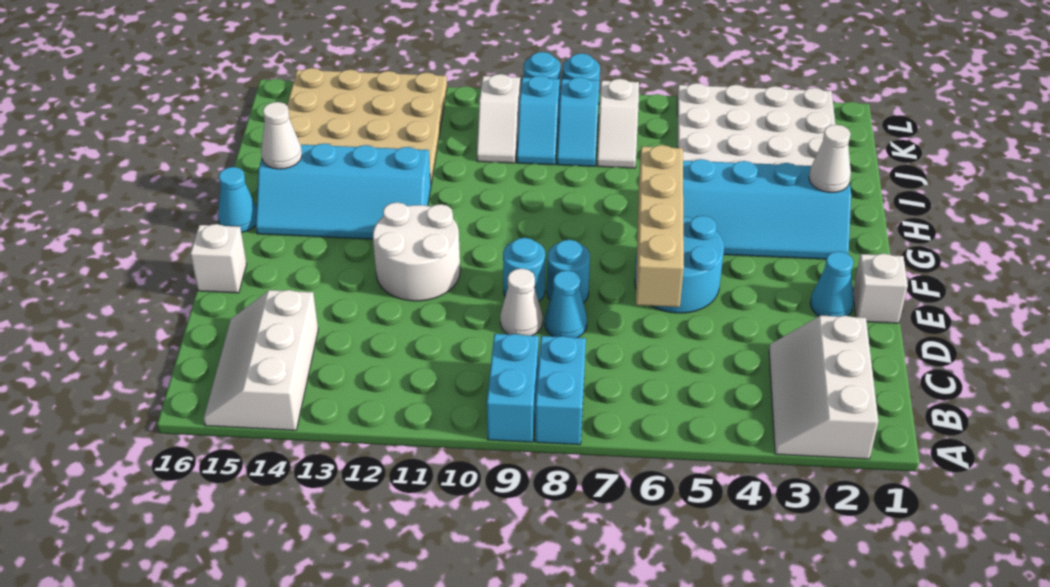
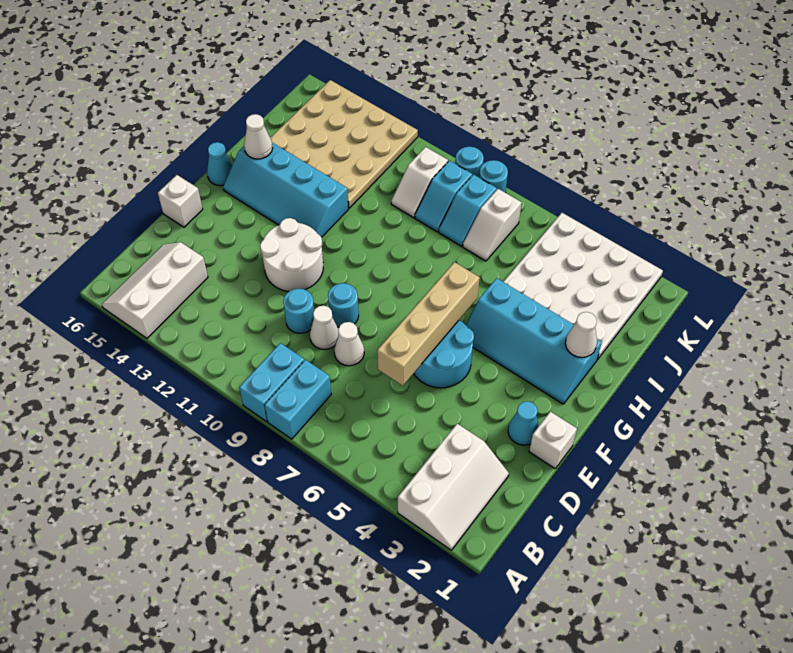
white 2x3 slope [769,316,878,459] -> white 2x3 slope turned to [398,424,509,550]
cyan 1x1 cone [545,270,587,338] -> white 1x1 cone [334,322,364,366]
cyan 1x1 round brick [547,240,590,303] -> cyan 1x1 round brick moved to [283,289,314,333]

